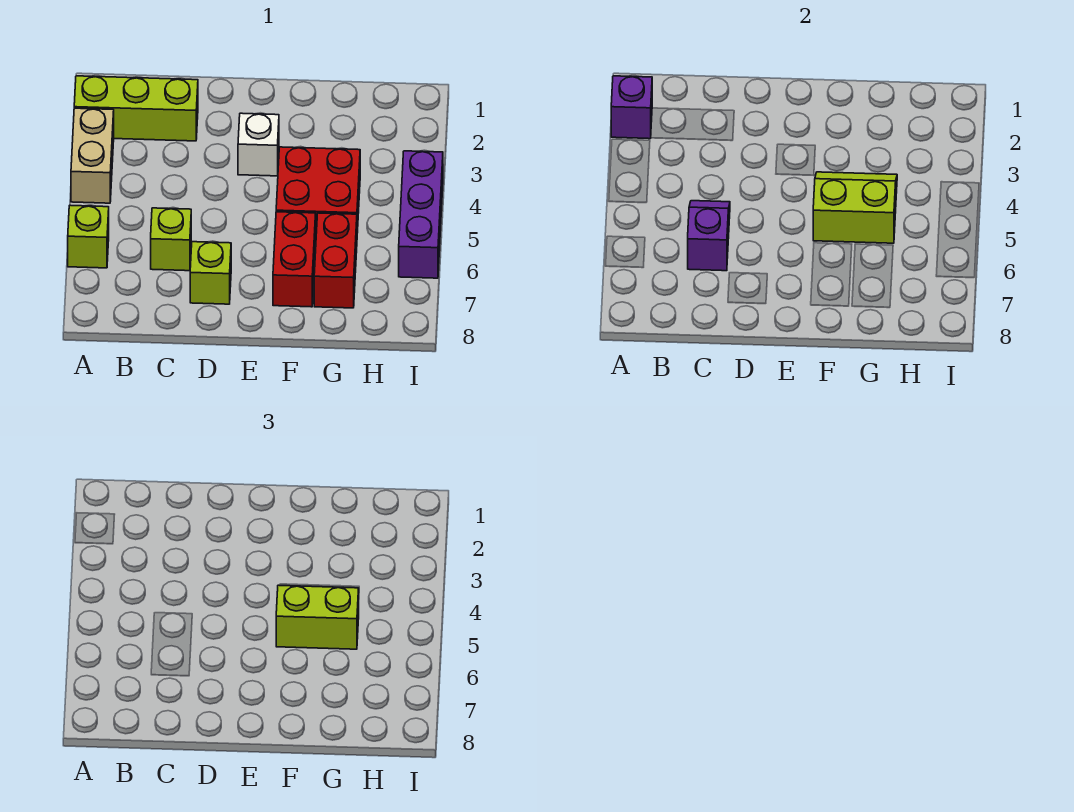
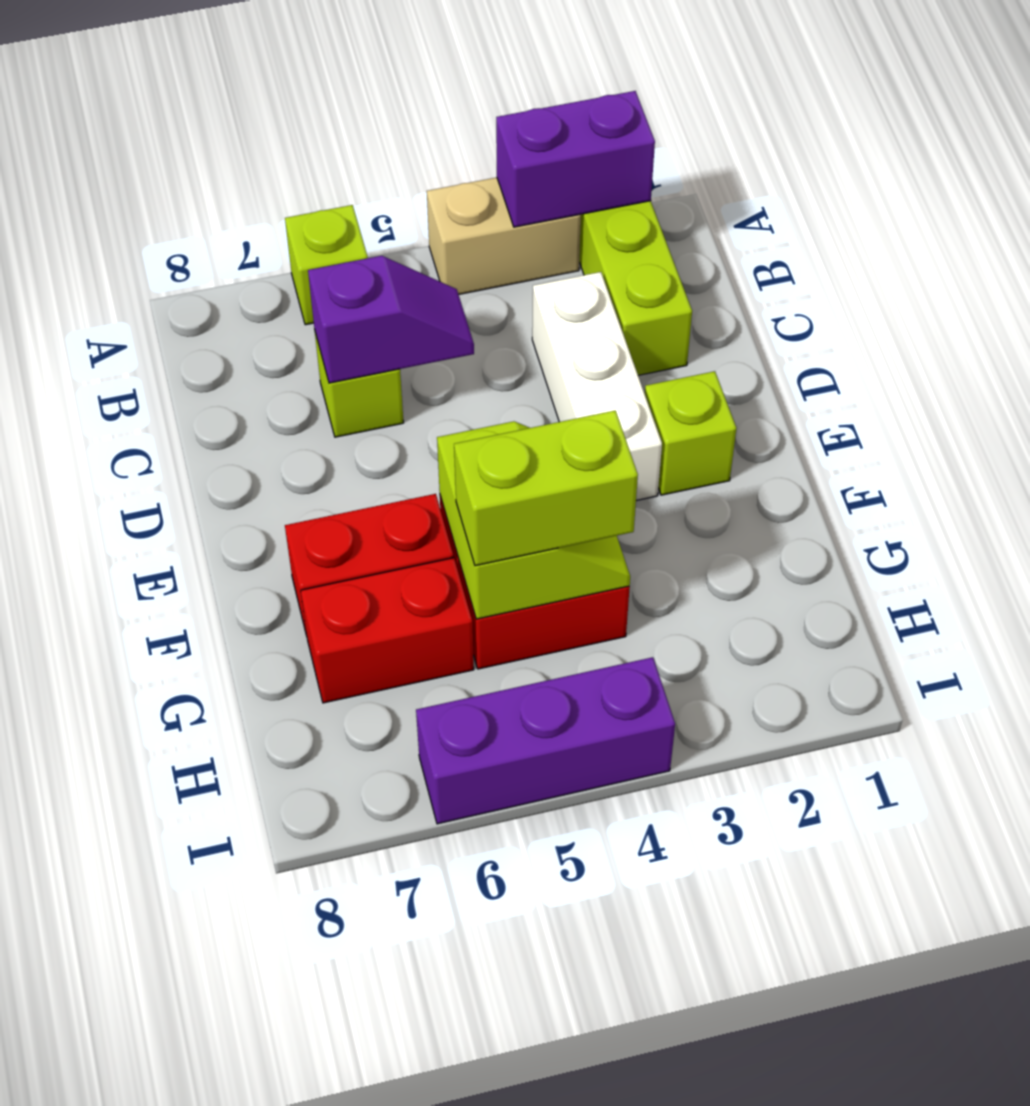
purple 1x1 brick [611,76,652,139] -> purple 1x2 brick [496,91,655,227]
lime 1x1 brick [190,242,231,304] -> lime 1x1 brick moved to [645,371,736,495]
white 1x1 brick [238,113,279,176] -> white 1x3 brick [532,272,662,500]
lime 1x2 brick [276,585,359,649] -> lime 1x2 brick turned to [454,411,638,566]

